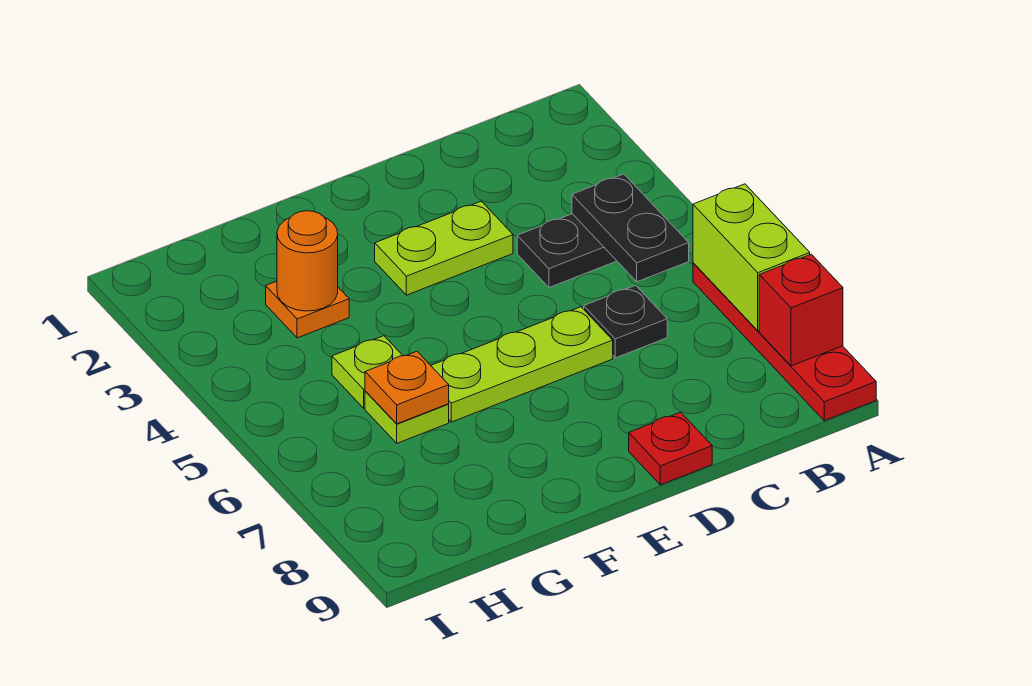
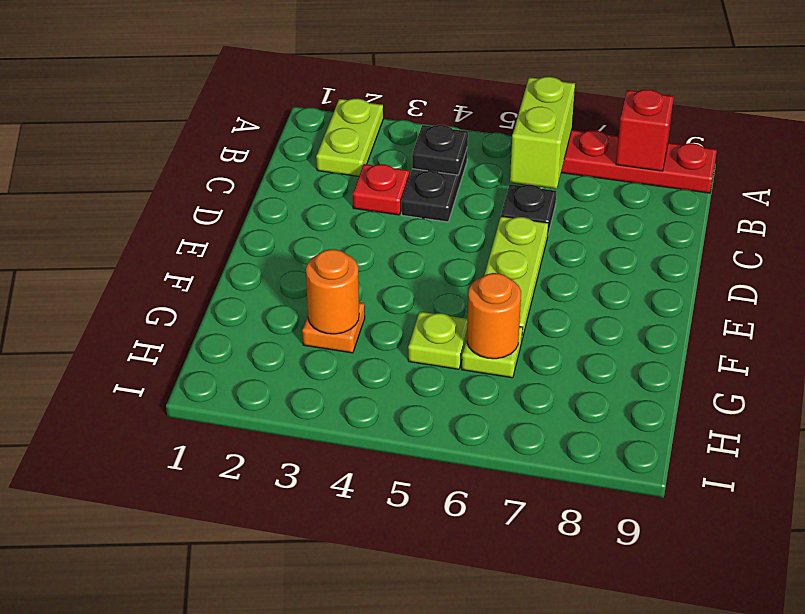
lime 1x2 brick [693,184,810,331] -> lime 1x2 brick turned to [510,77,575,189]
black 1x2 plate [572,174,689,282] -> black 1x1 plate [412,125,468,175]
lime 1x2 plate [375,201,513,295] -> lime 1x2 plate moved to [316,99,383,176]
red 1x1 plate [629,412,712,485] -> red 1x1 plate moved to [353,164,410,215]
orange 1x1 plate [365,351,449,424] -> orange 1x1 round brick [467,273,521,359]

